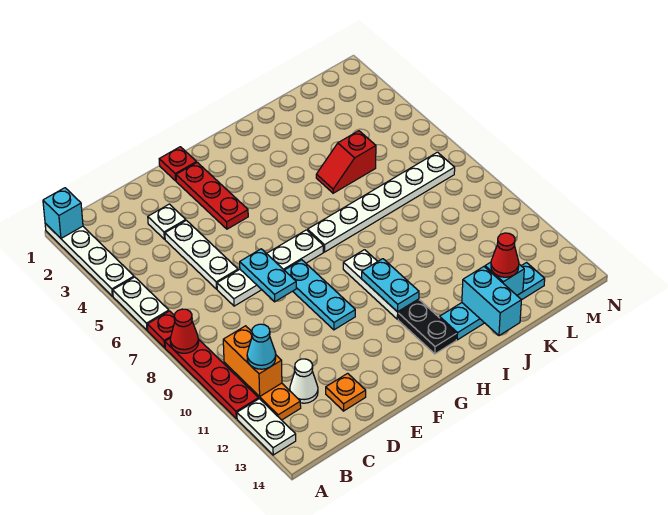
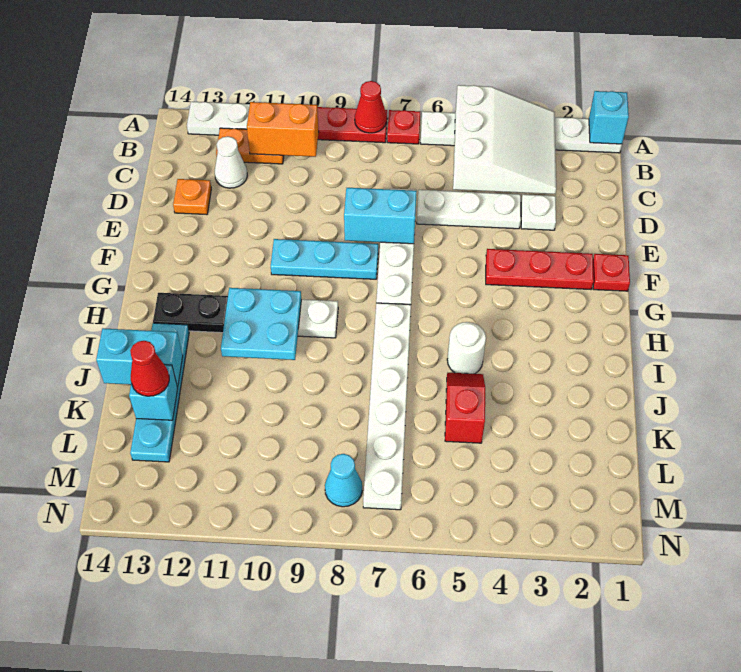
none -> white 3x3 slope [453,85,556,194]
cyan 1x1 cone [247,324,276,369] -> cyan 1x1 cone moved to [325,454,362,507]
cyan 1x2 plate [240,249,296,302] -> cyan 1x2 brick [344,188,417,244]
cyan 1x2 plate [362,259,419,312] -> cyan 2x2 plate [221,288,301,360]
none -> white 1x1 round brick [447,322,486,374]

